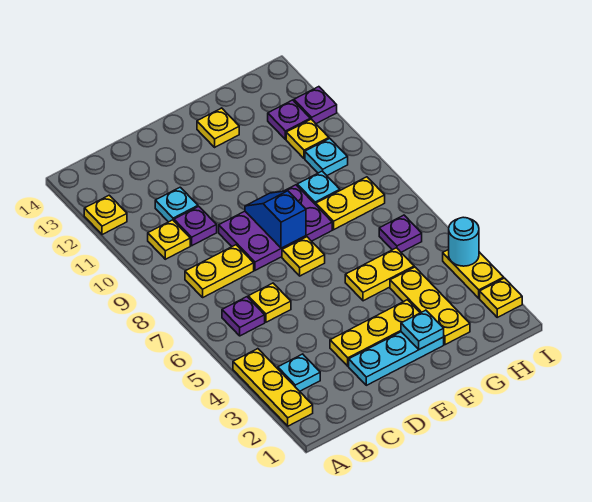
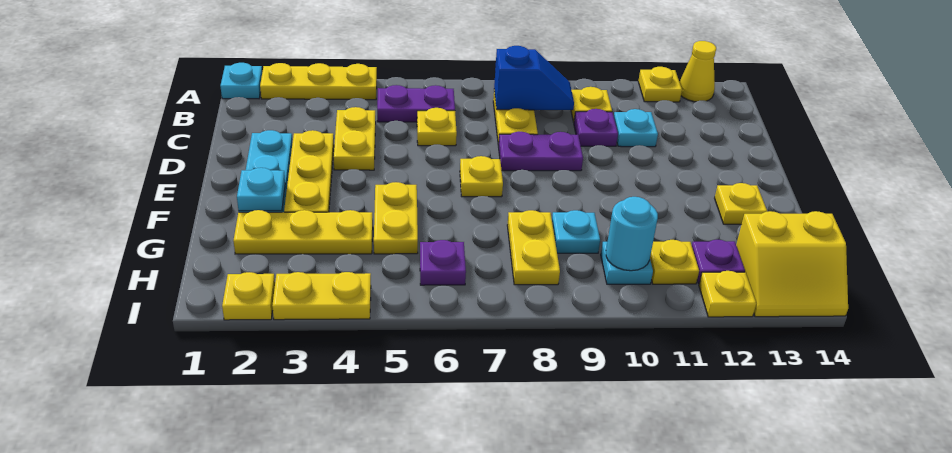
none -> yellow 1x1 cone [679,41,716,102]
cyan 1x1 plate [278,354,320,391] -> cyan 1x1 plate moved to [220,63,262,99]
purple 1x1 plate [222,297,265,336] -> purple 1x2 plate [377,85,455,122]
none -> yellow 1x2 plate [334,107,376,170]
purple 2x3 plate [219,185,332,270] -> purple 1x2 plate [499,132,583,171]
blue 1x2 slope [245,191,306,248] -> blue 1x2 slope moved to [494,46,574,110]
none -> yellow 2x2 slope [736,211,848,317]
cyan 1x1 round brick [449,217,479,266] -> cyan 1x1 round brick moved to [606,197,658,271]
purple 1x1 plate [294,87,337,124] -> yellow 1x1 plate [699,271,756,317]

